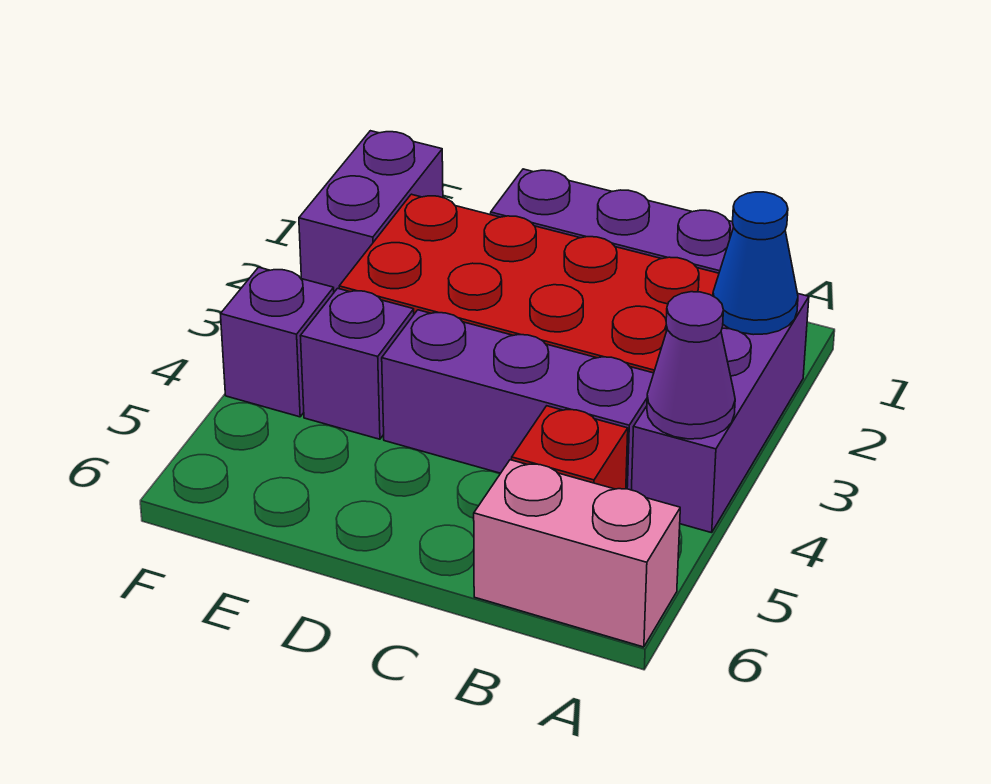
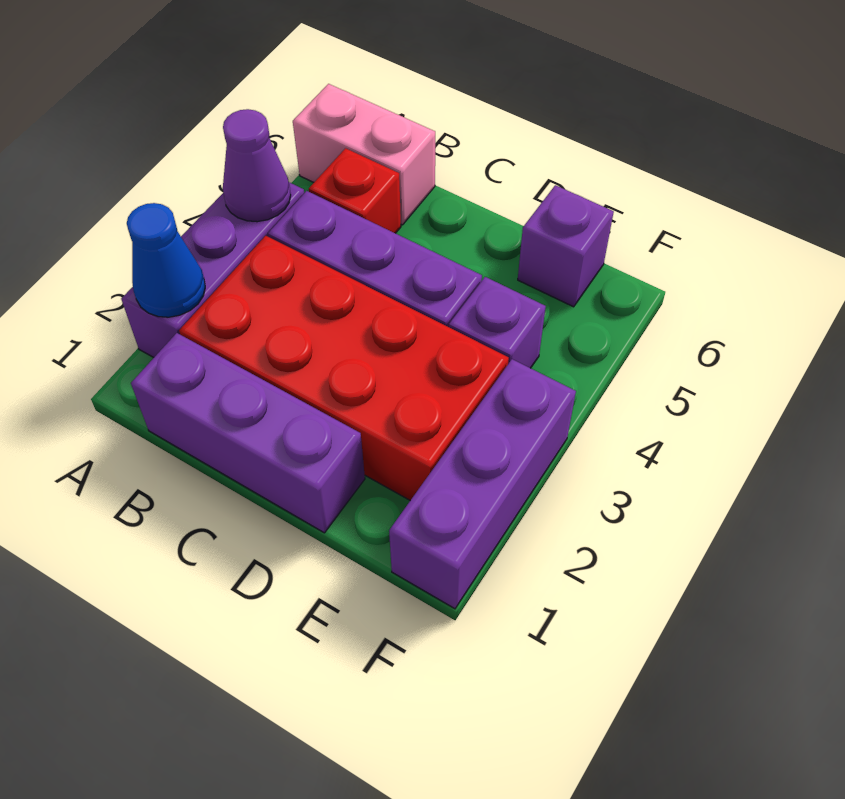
purple 1x2 brick [299,131,443,292] -> purple 1x3 brick [389,359,576,609]
purple 1x1 brick [221,267,334,417] -> purple 1x1 brick moved to [518,185,614,307]

